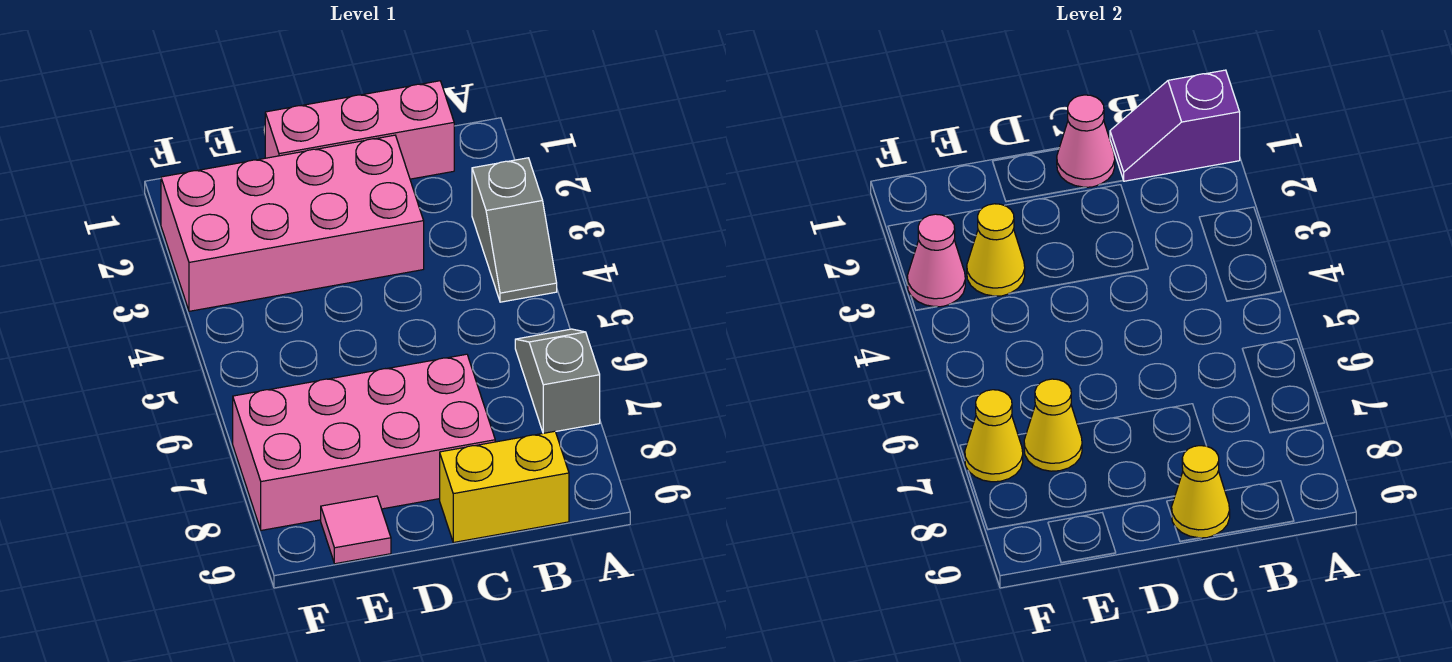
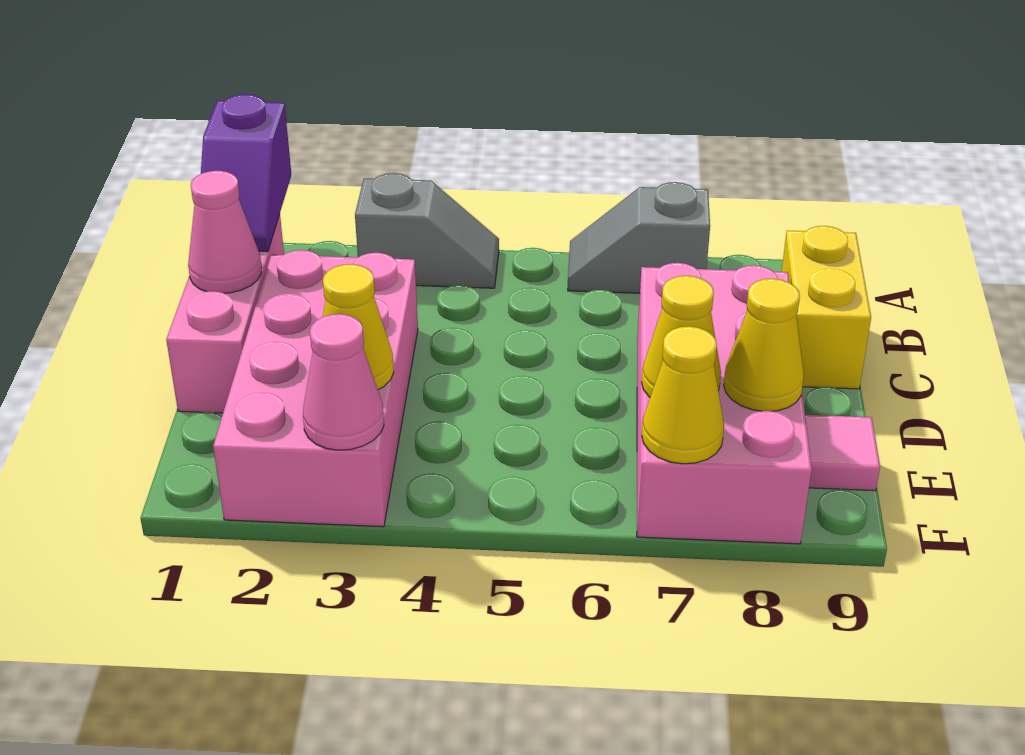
yellow 1x1 cone [1171,446,1230,538] -> yellow 1x1 cone moved to [724,279,804,411]

